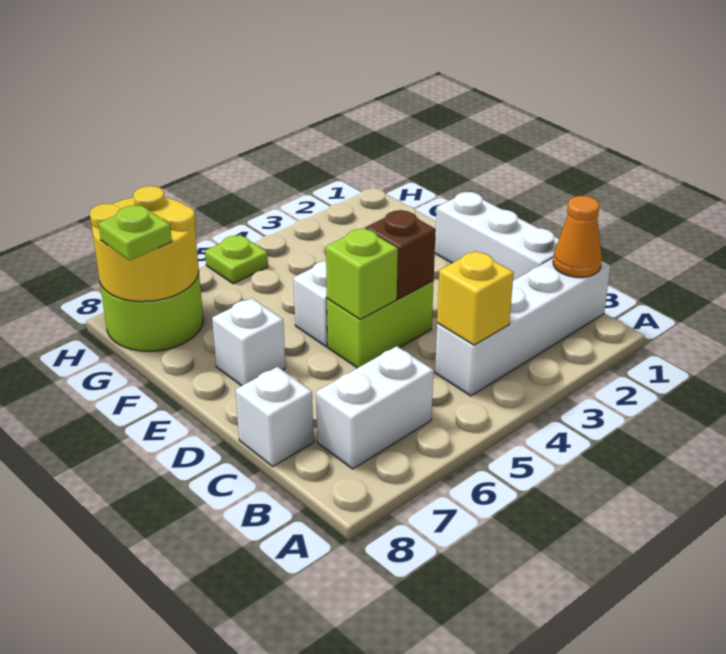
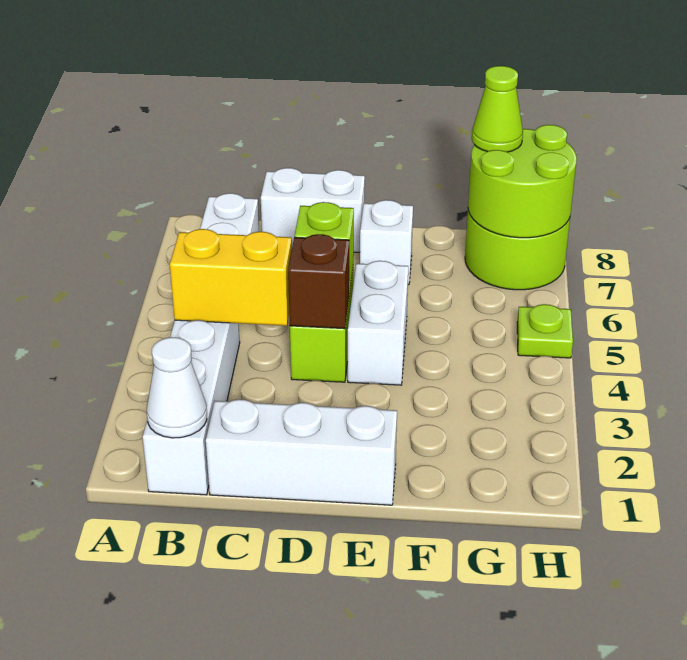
orange 1x1 cone [553,196,602,277] -> white 1x1 cone [147,337,207,438]
yellow 1x1 brick [437,251,514,345] -> yellow 1x2 brick [170,229,292,326]
white 1x1 brick [235,367,314,466] -> white 1x2 brick [261,168,365,252]
yellow 2x2 round brick [90,186,199,302] -> lime 2x2 round brick [468,125,577,238]
lime 1x1 plate [98,205,172,261] -> lime 1x1 cone [472,66,523,152]

